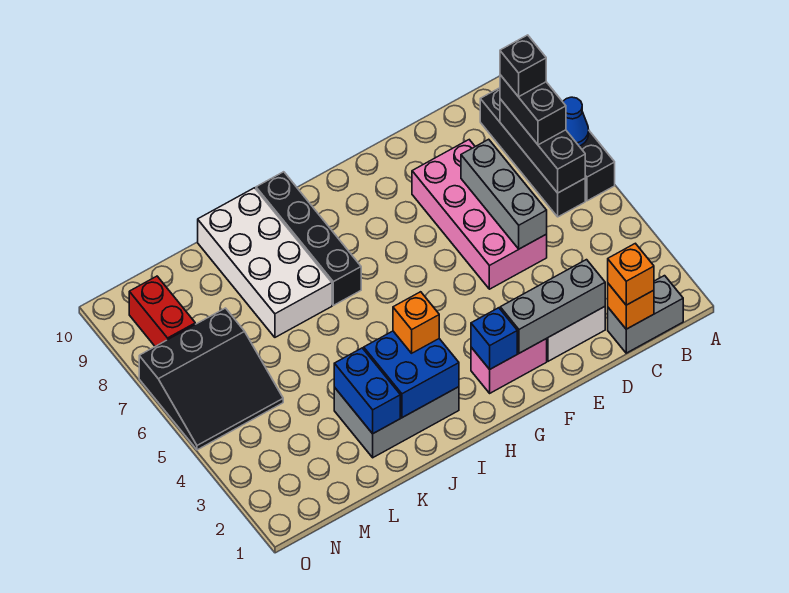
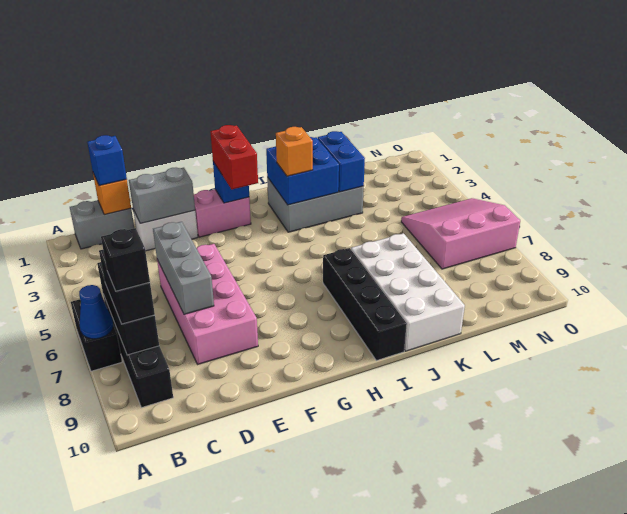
orange 1x1 brick [608,243,654,305] -> blue 1x1 brick [87,135,127,186]
grey 1x3 brick [500,260,605,353] -> grey 1x2 brick [129,168,195,223]
black 3x3 slope [139,308,283,450] -> pink 3x3 slope [401,198,520,269]
red 1x2 brick [129,276,195,346] -> red 1x2 brick moved to [210,125,258,189]

